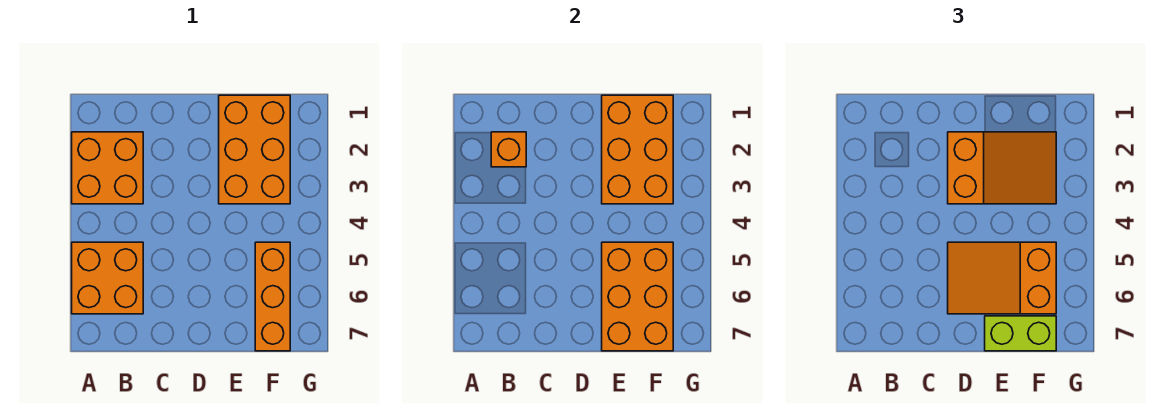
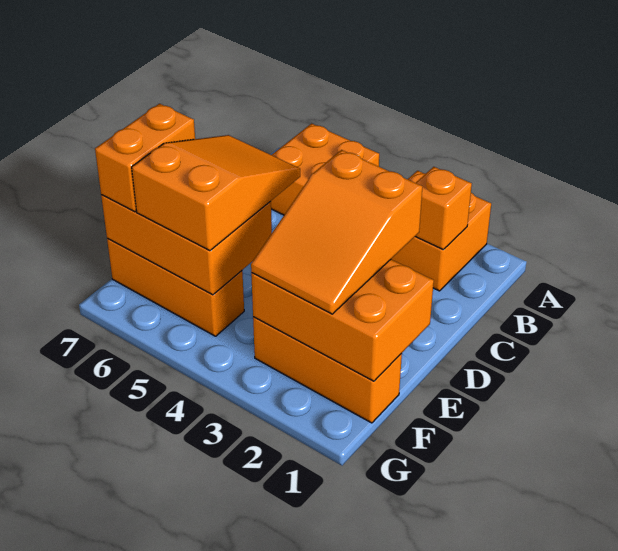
orange 2x3 brick [219,95,290,204] -> orange 1x3 brick [253,317,402,423]
lime 1x2 brick [985,316,1056,351] -> orange 1x2 brick [95,104,195,212]

